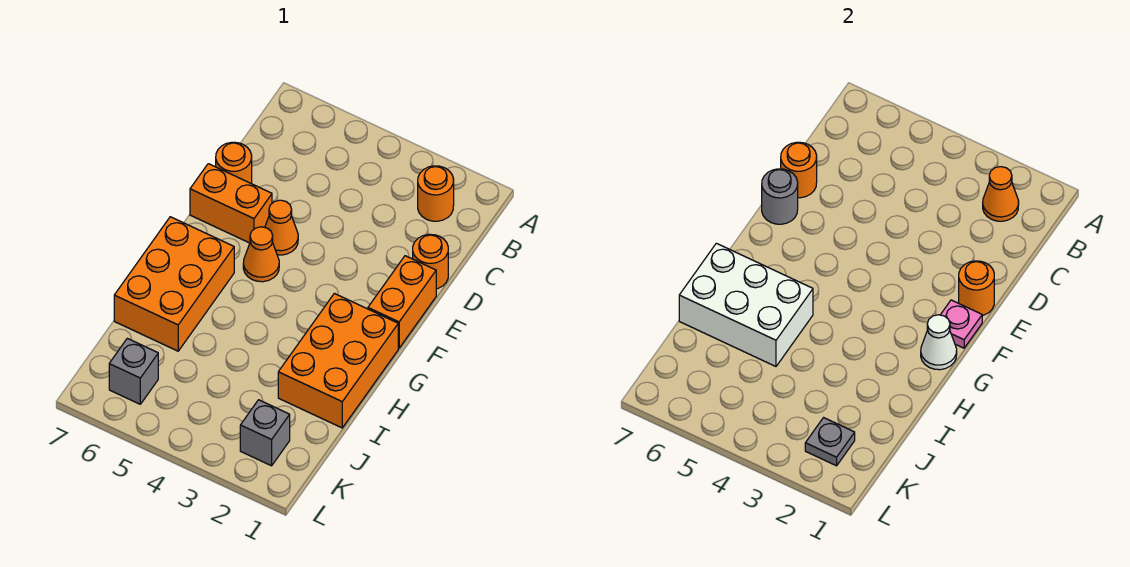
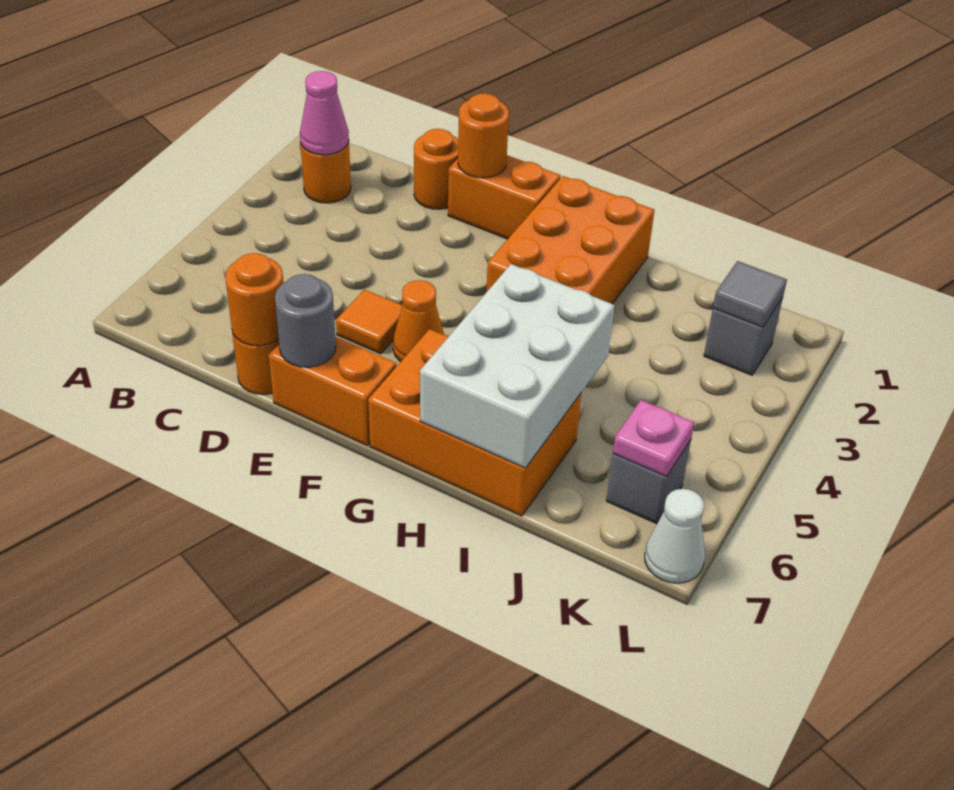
orange 1x1 cone [983,167,1019,221] -> pink 1x1 cone [300,71,349,155]
orange 1x1 cone [265,200,298,255] -> orange 1x1 tile [336,290,402,354]
orange 1x2 brick [190,164,272,243] -> orange 1x2 brick turned to [269,337,396,446]
pink 1x1 plate [941,300,982,348] -> pink 1x1 plate moved to [613,400,694,476]
orange 2x3 brick [278,293,398,428] -> orange 2x3 brick turned to [486,176,654,304]
white 1x1 cone [921,315,957,370] -> white 1x1 cone moved to [645,489,705,583]
grey 1x1 plate [805,418,855,466] -> grey 1x1 tile [713,261,787,327]

